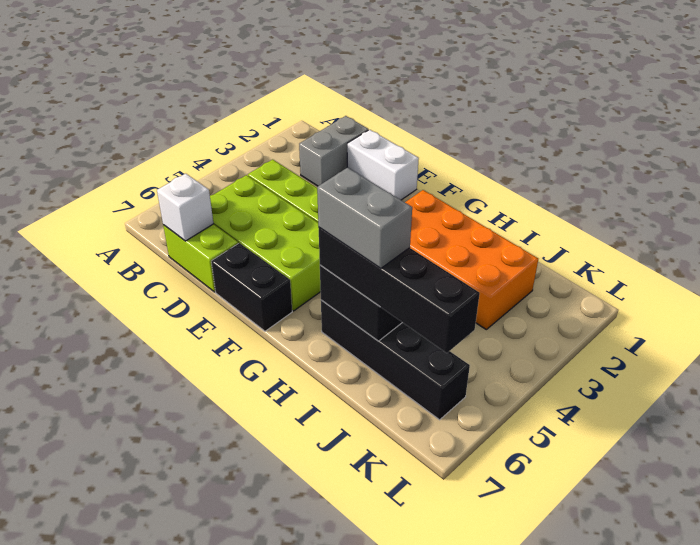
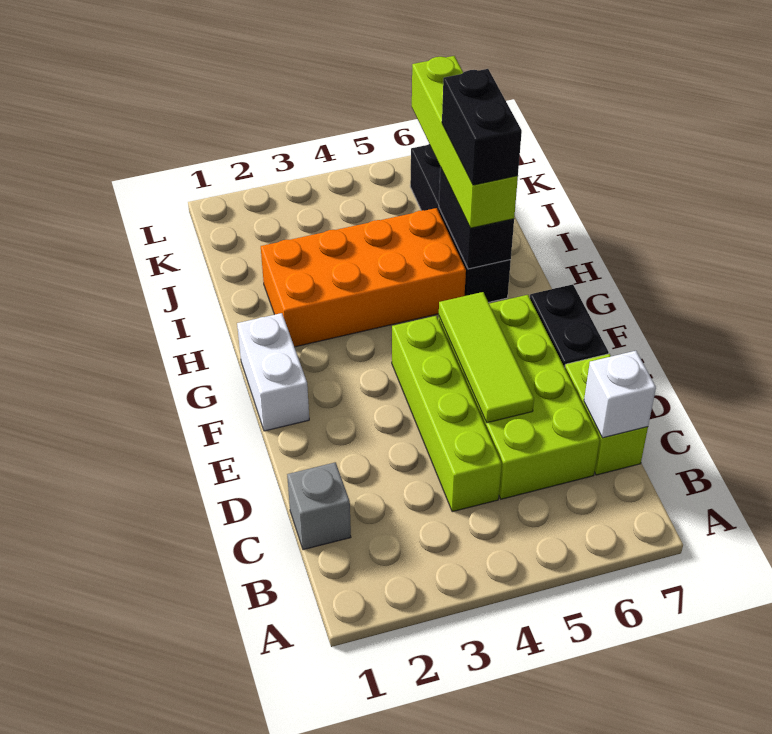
grey 1x2 brick [299,116,368,186] -> grey 1x1 brick [287,462,351,550]
white 1x2 brick [347,130,419,200] -> white 1x2 brick moved to [237,313,309,431]
none -> lime 1x3 tile [439,292,534,423]
orange 2x4 brick [405,190,538,329] -> orange 2x4 brick turned to [261,208,466,347]
black 1x4 brick [319,228,480,353] -> lime 1x4 brick [412,56,518,228]
grey 1x2 brick [317,167,412,268] -> black 1x2 brick [442,69,522,185]

